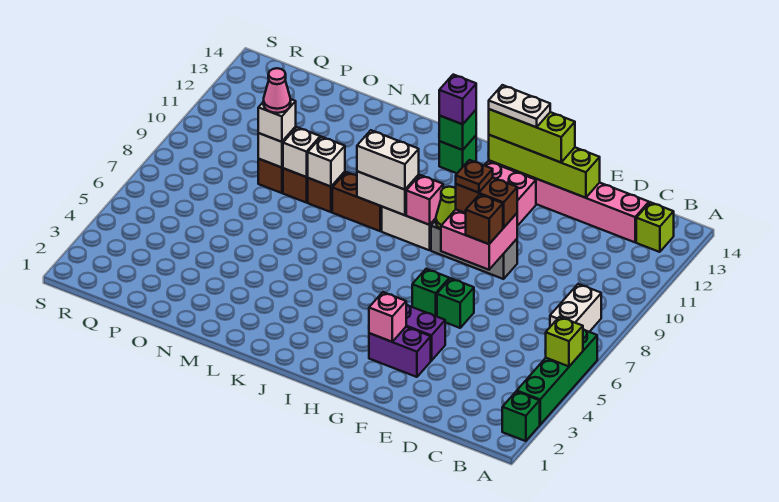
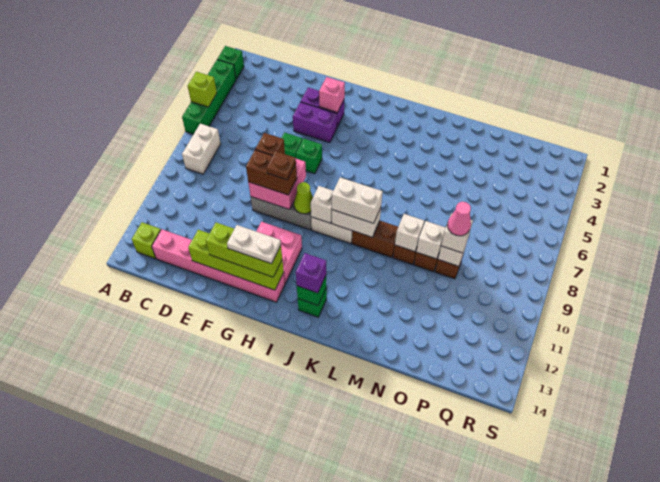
pink 1x1 brick [406,175,443,225] -> white 1x1 brick [311,186,333,223]

